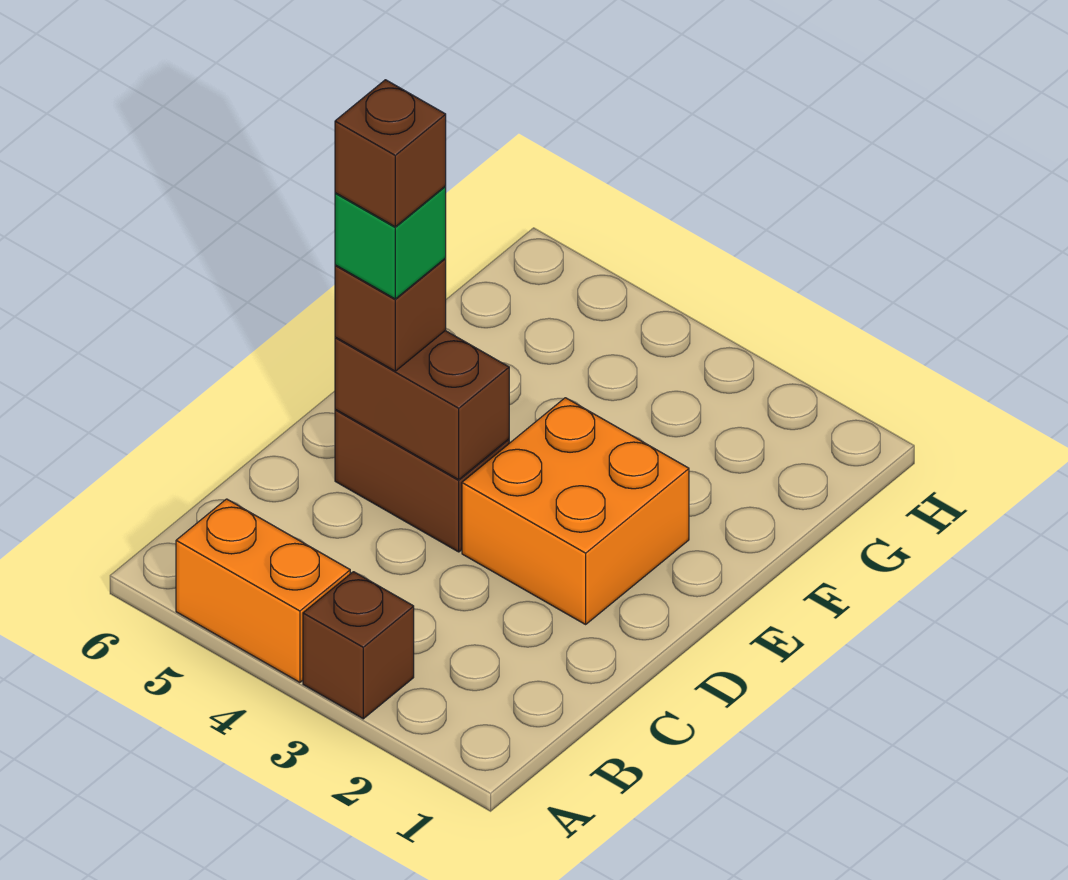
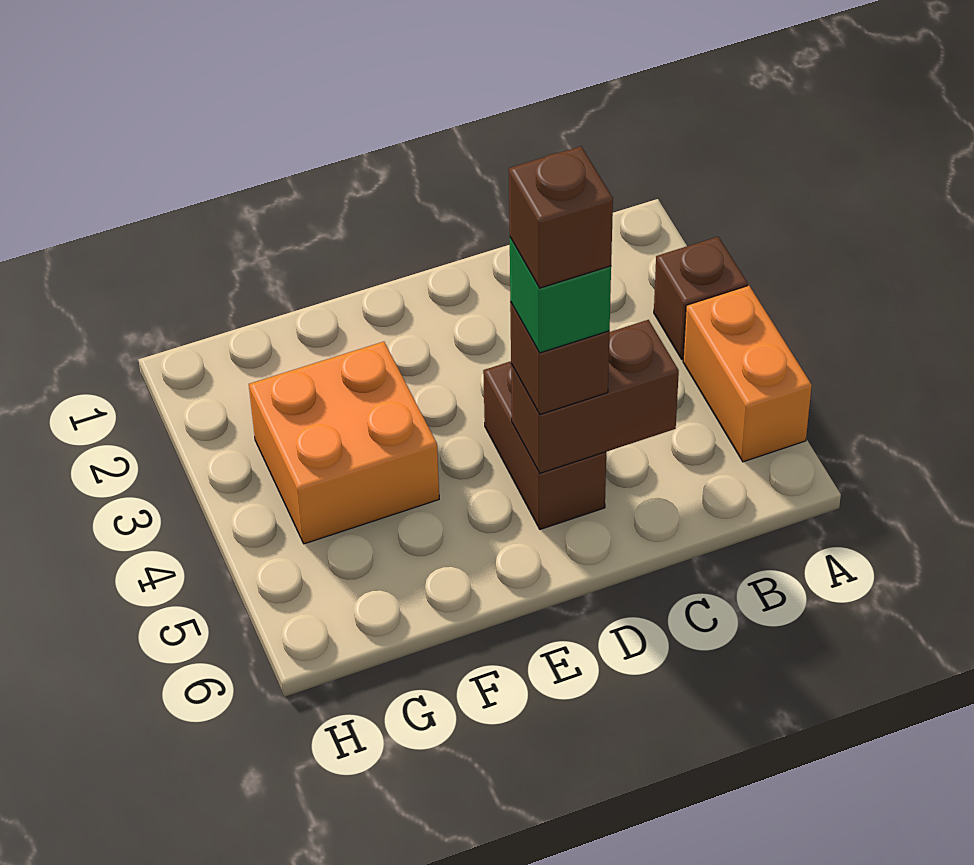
orange 2x2 brick [462,398,689,624] -> orange 2x2 brick moved to [249,342,439,544]
brown 1x2 brick [335,331,509,480] -> brown 1x2 brick turned to [511,320,679,473]

